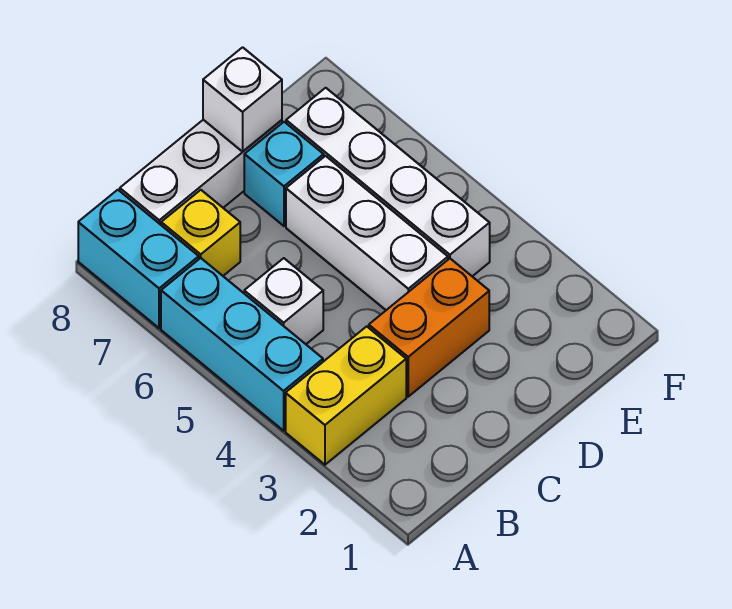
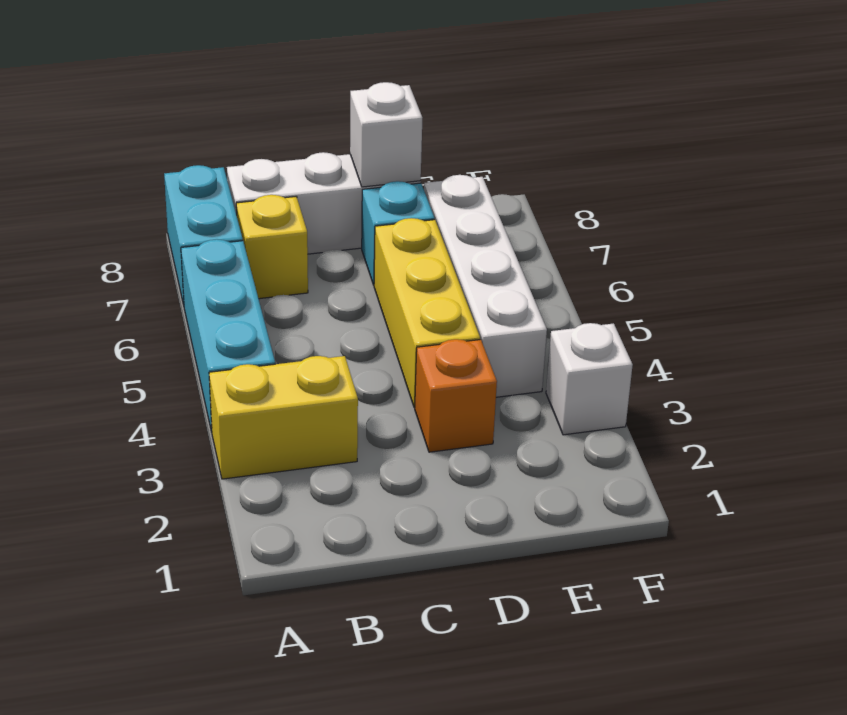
white 1x1 brick [244,258,323,344] -> white 1x1 brick moved to [546,323,633,435]
orange 1x2 brick [369,259,489,397] -> orange 1x1 brick [415,339,497,452]
white 1x3 brick [286,156,448,310] -> yellow 1x3 brick [374,218,480,408]

